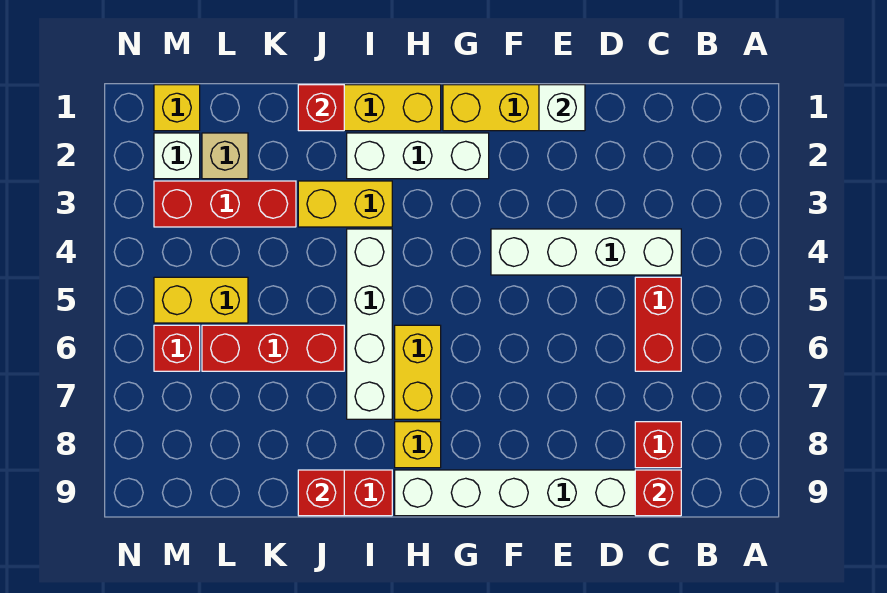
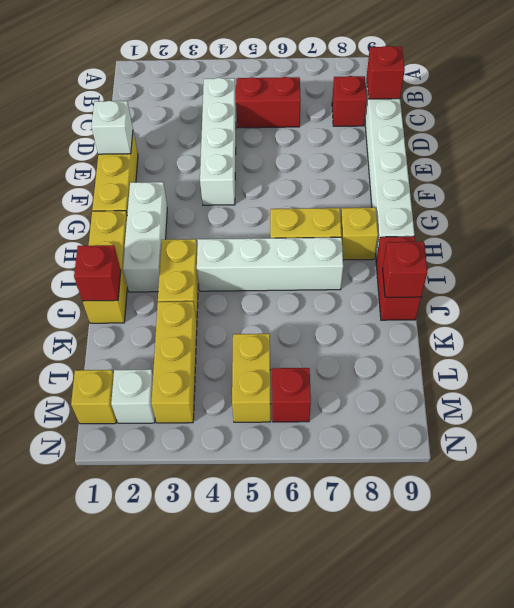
red 1x3 brick [202,325,344,371] -> none
red 1x3 brick [154,181,296,227] -> yellow 1x3 brick [151,301,197,423]
tan 1x1 brick [202,133,248,179] -> none

